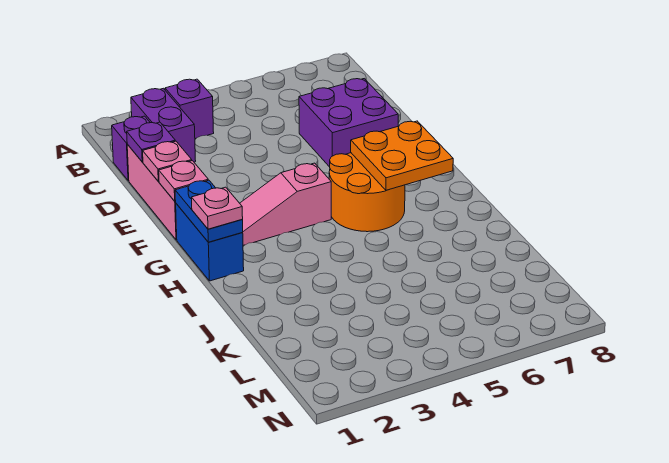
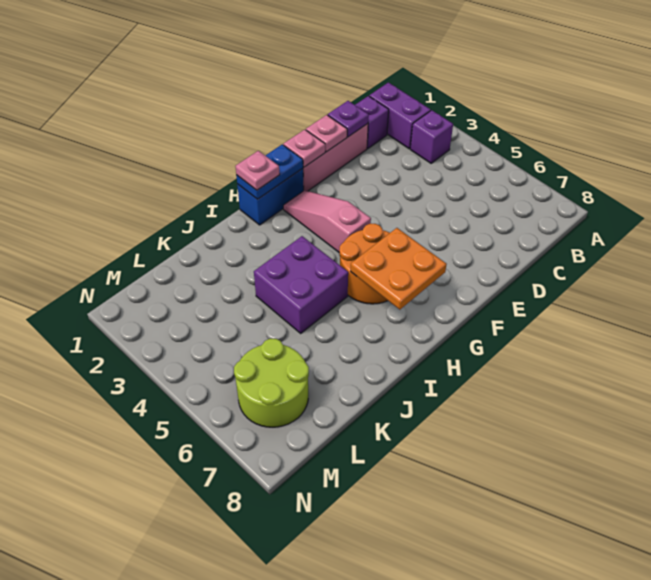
purple 1x2 brick [131,88,196,162] -> purple 1x2 brick turned to [369,83,431,149]
purple 2x2 brick [299,79,398,167] -> purple 2x2 brick moved to [254,236,348,333]
none -> lime 2x2 round brick [234,339,309,427]

